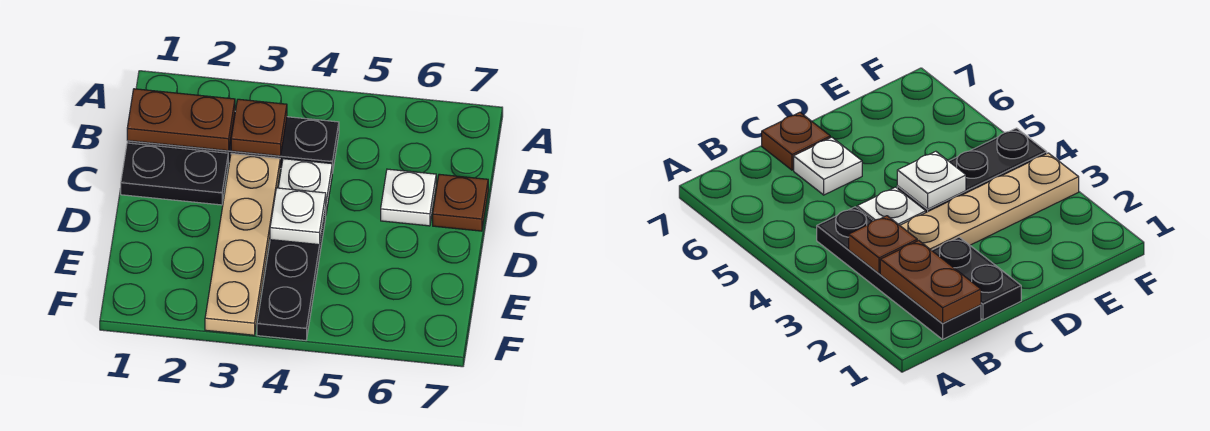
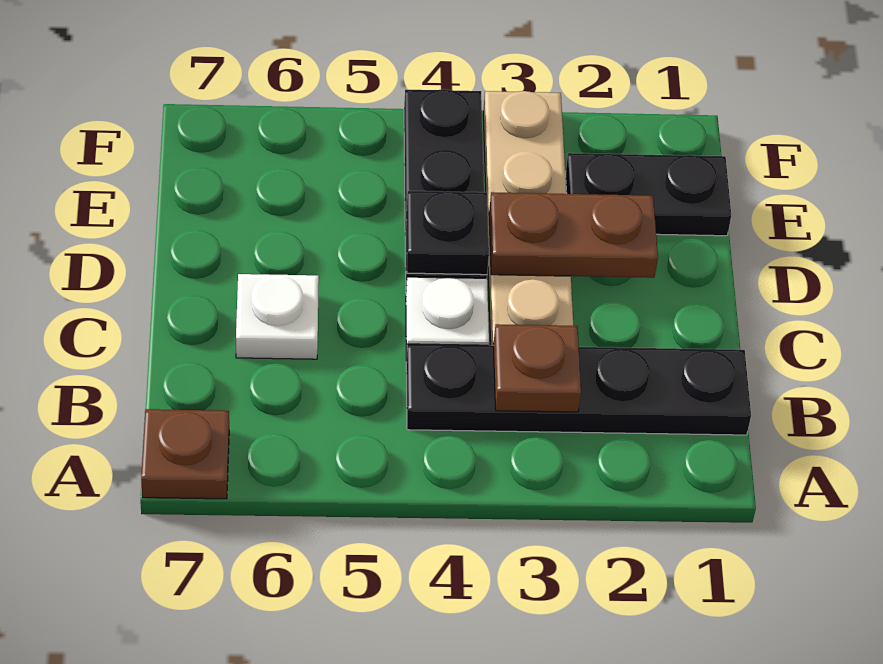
brown 1x2 plate [127,89,235,151] -> brown 1x2 plate moved to [489,192,658,278]
black 1x2 plate [121,143,228,205] -> black 1x2 plate moved to [566,153,731,236]
brown 1x1 plate [433,174,488,231] -> brown 1x1 plate moved to [141,409,229,499]
white 1x1 plate [270,188,326,245] -> black 1x1 plate [406,191,489,275]

